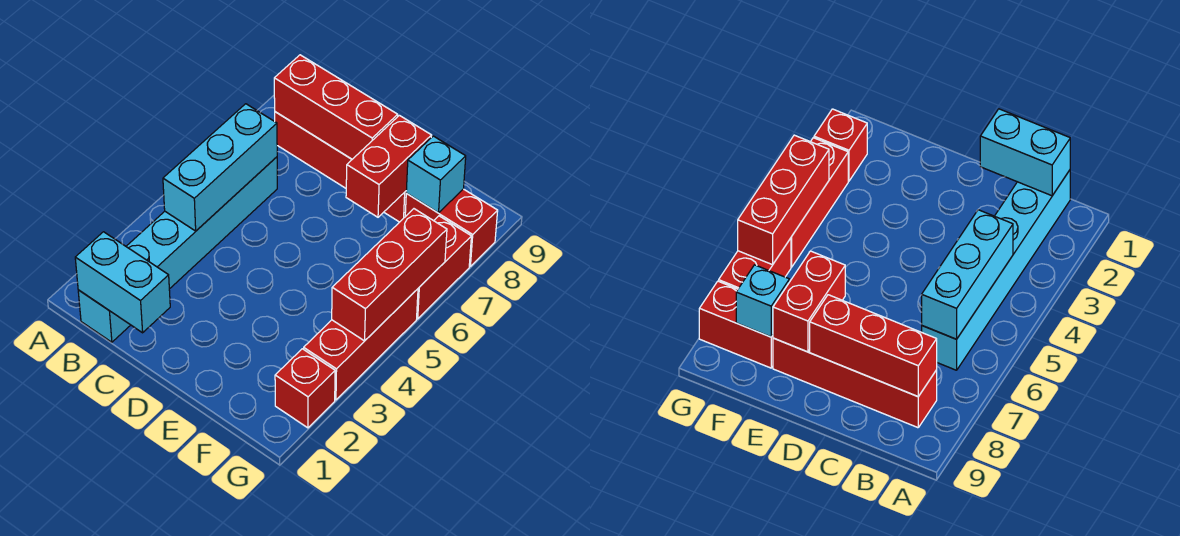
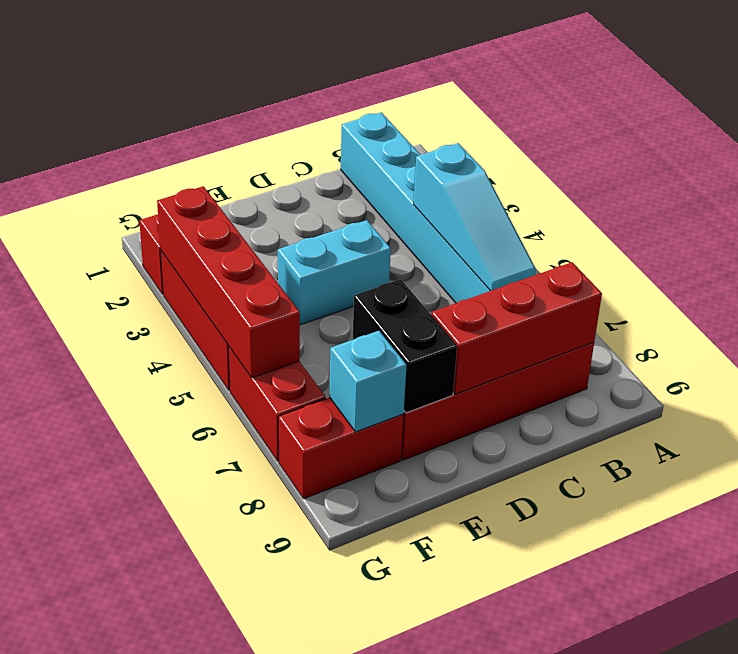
cyan 1x2 brick [75,232,170,333] -> cyan 1x2 brick moved to [278,220,391,325]
cyan 1x3 brick [163,104,277,231] -> cyan 1x3 slope [413,143,536,291]
red 1x2 brick [346,115,432,217] -> black 1x2 brick [353,279,457,413]
red 1x3 brick [332,209,447,341] -> red 1x4 brick [157,186,300,378]

